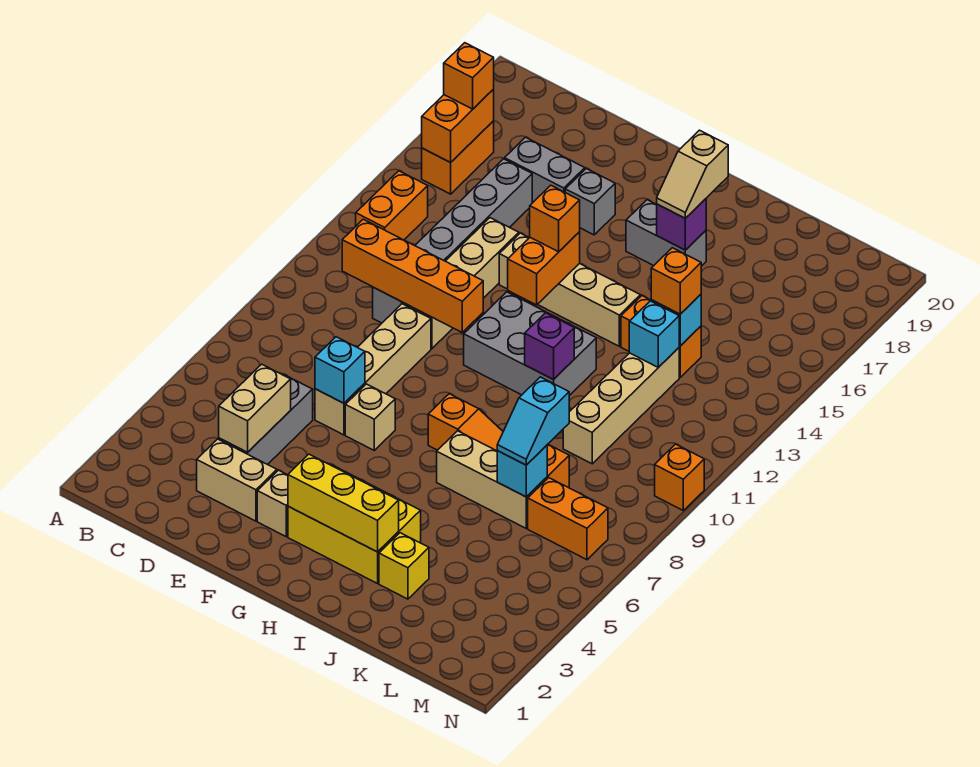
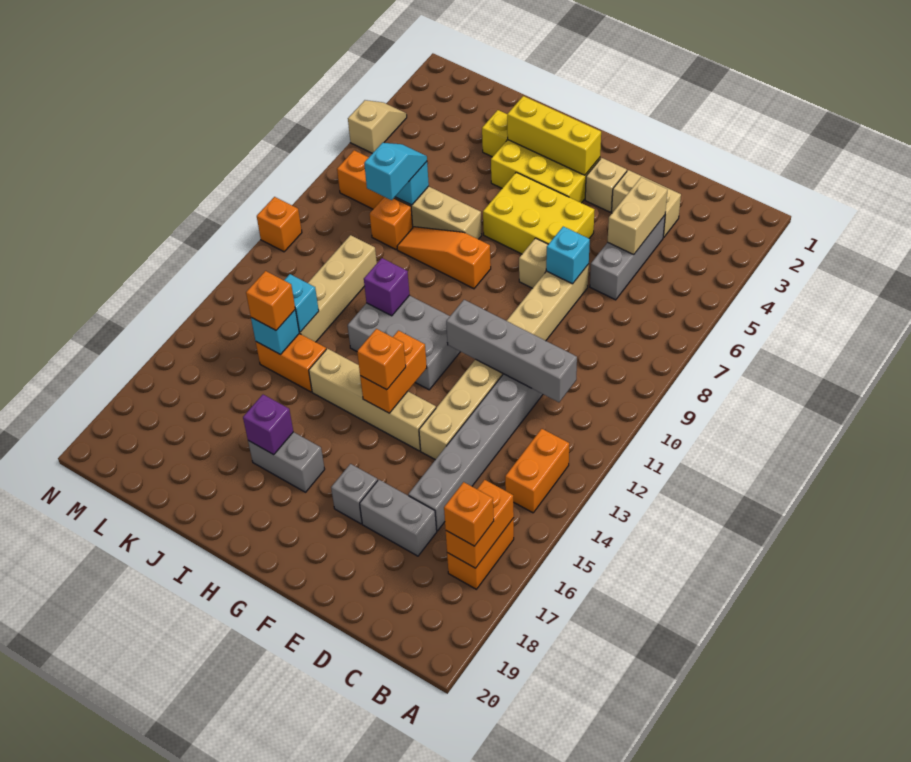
orange 1x4 brick [342,219,483,332] -> grey 1x4 brick [446,300,577,402]
none -> yellow 2x3 brick [483,172,594,254]
tan 1x2 slope [657,130,728,218] -> tan 1x2 slope moved to [348,100,407,153]

